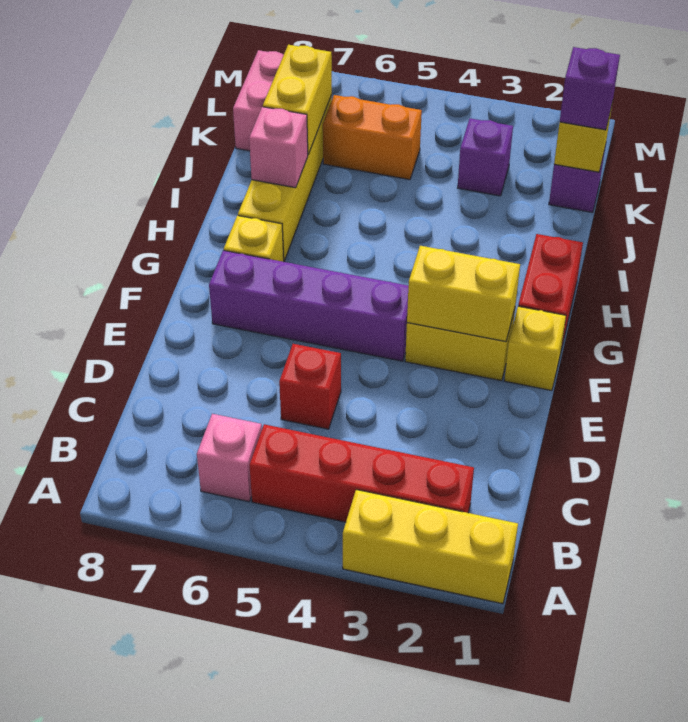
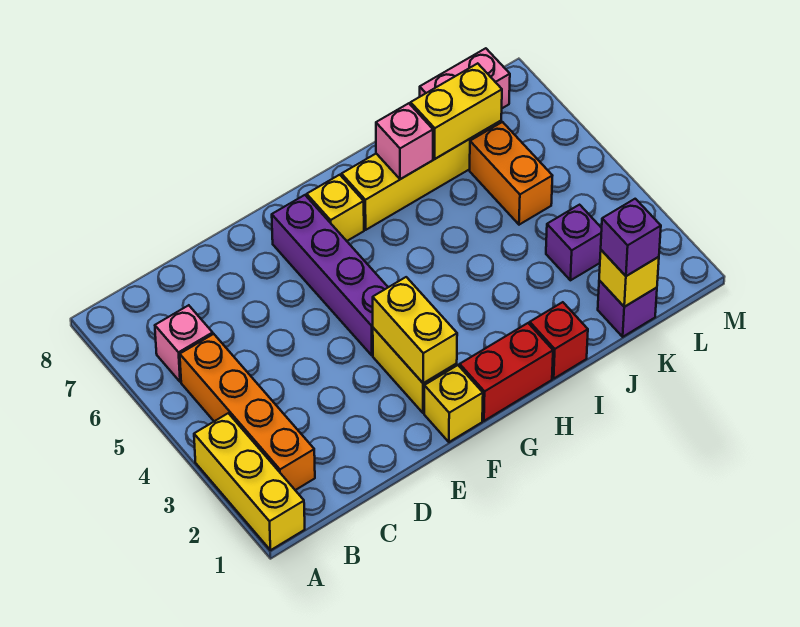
red 1x4 brick [249,424,474,522] -> orange 1x4 brick [180,334,315,490]
red 1x1 brick [279,344,341,429] -> red 1x1 brick moved to [530,302,588,378]

